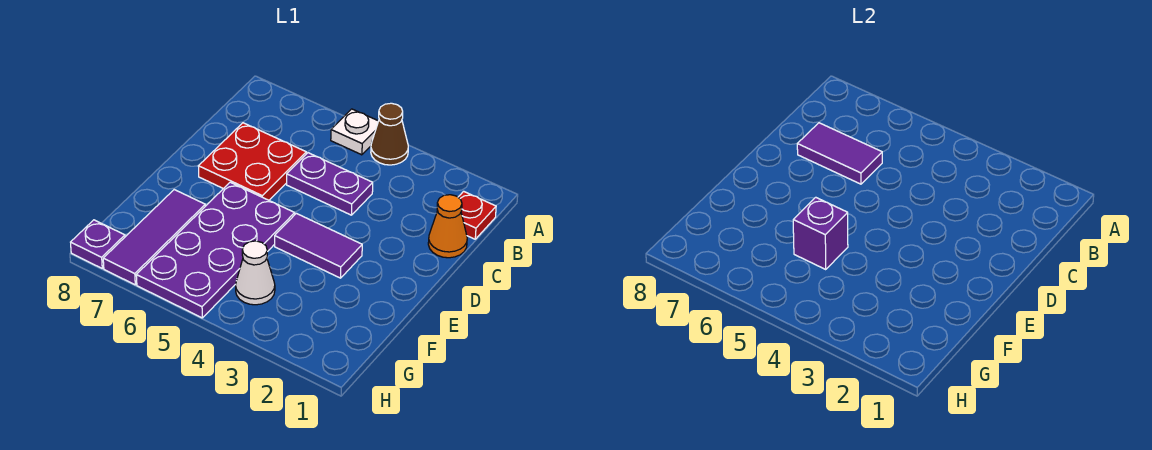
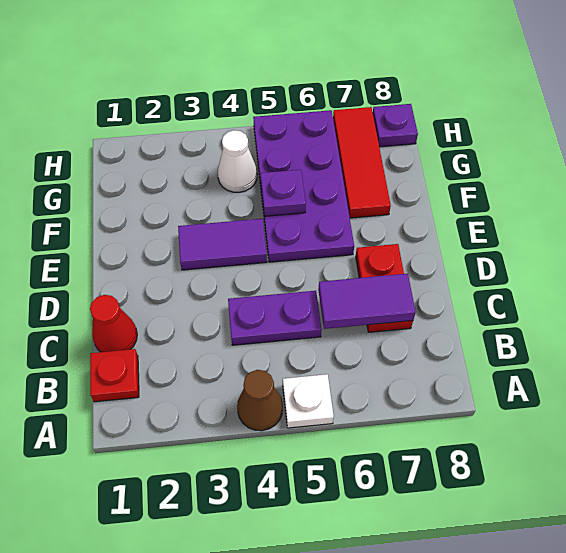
orange 1x1 cone [428,195,467,258] -> red 1x1 cone [90,295,137,352]
red 2x2 plate [198,123,306,200] -> red 1x2 plate [356,244,413,332]
purple 1x1 brick [793,197,848,269] -> purple 1x1 plate [260,170,306,216]
purple 1x3 tile [103,190,205,285] -> red 1x3 tile [333,107,391,218]

